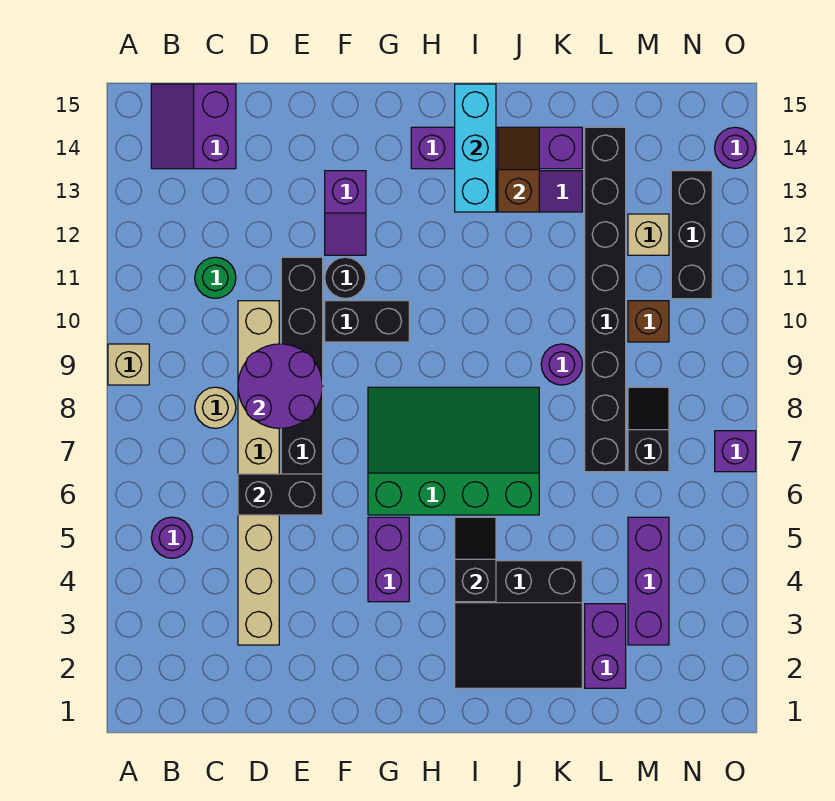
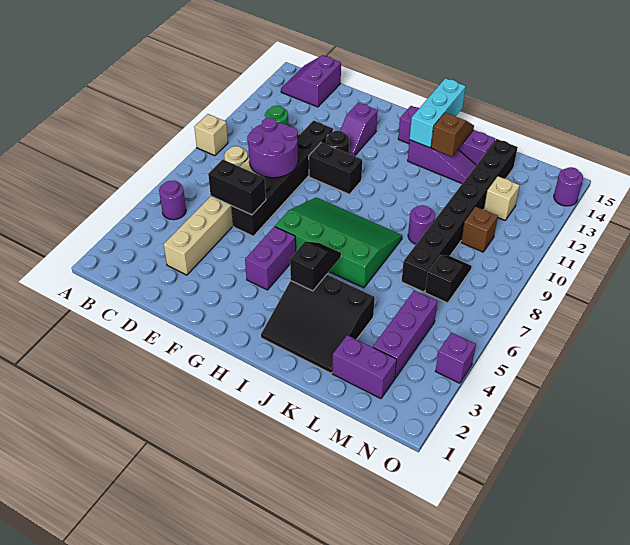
purple 1x2 brick [585,604,626,688] -> purple 1x2 brick turned to [332,335,397,399]
black 1x3 brick [671,171,712,299] -> none
purple 1x1 brick [715,431,756,472] -> purple 1x1 brick moved to [436,333,476,383]

